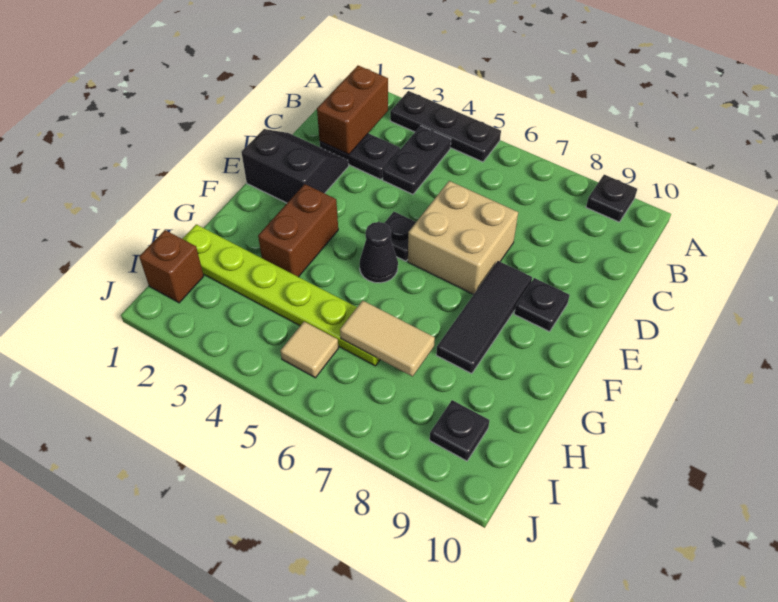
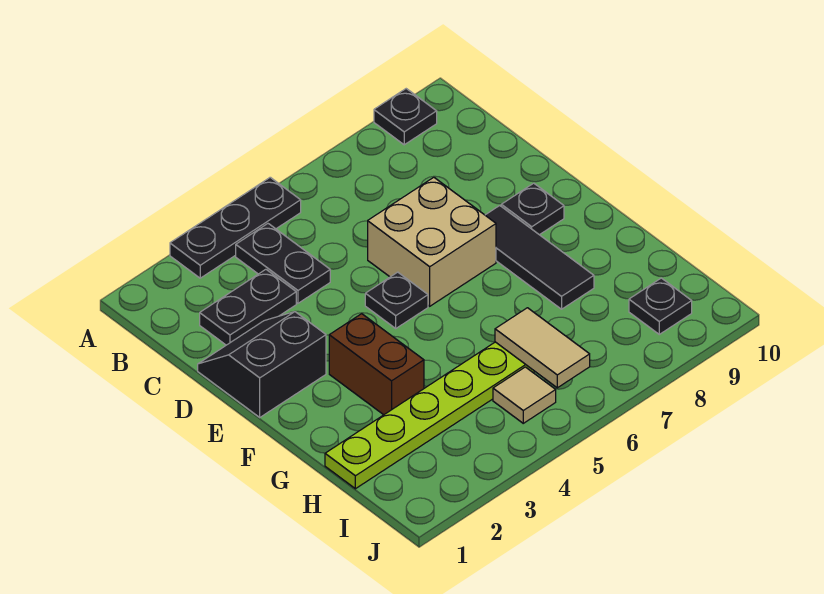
brown 1x2 brick [317,66,388,155] -> none
black 1x1 cone [359,222,398,283] -> none
tan 1x2 tile [340,301,435,376] -> tan 1x2 tile turned to [495,308,590,388]
brown 1x1 brick [139,230,204,303] -> none

